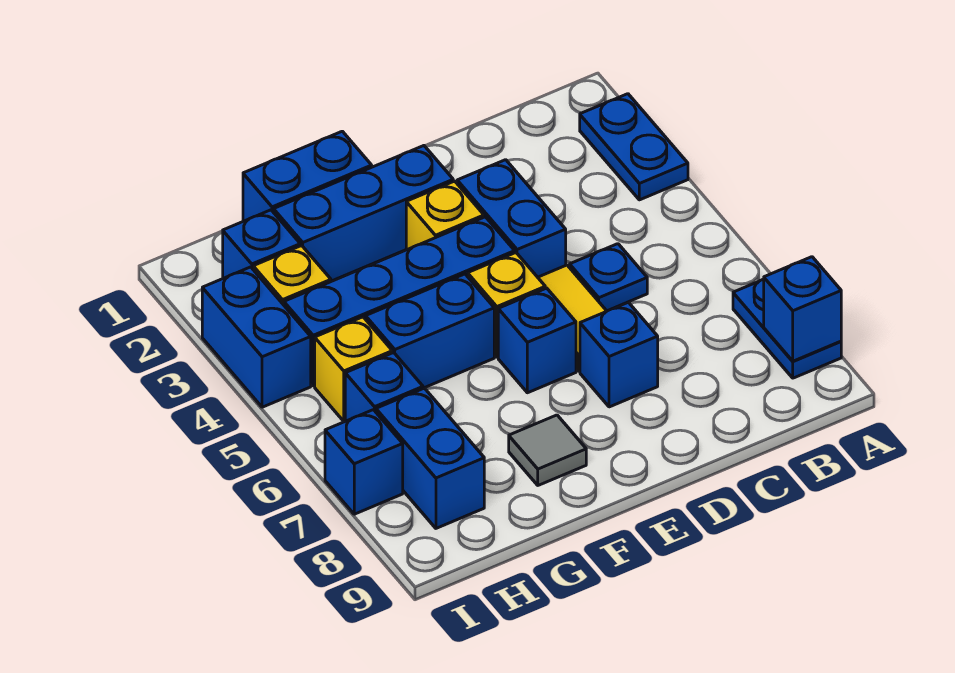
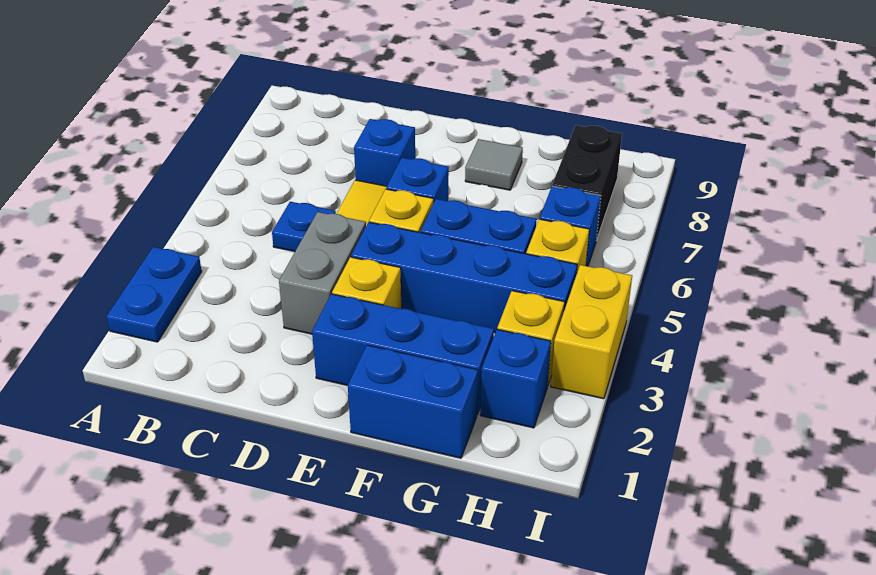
blue 1x2 plate [733,279,841,378] -> none
blue 1x1 brick [764,257,841,361] -> none
blue 1x2 brick [457,160,566,277] -> grey 1x2 brick [279,212,366,334]
blue 1x2 brick [376,388,484,528] -> black 1x2 brick [552,125,622,241]
blue 1x2 brick [202,267,311,407] -> yellow 1x2 brick [551,265,632,399]
blue 1x1 brick [325,410,403,514] -> none

